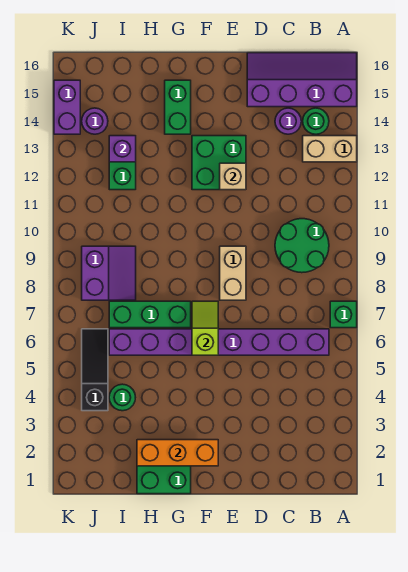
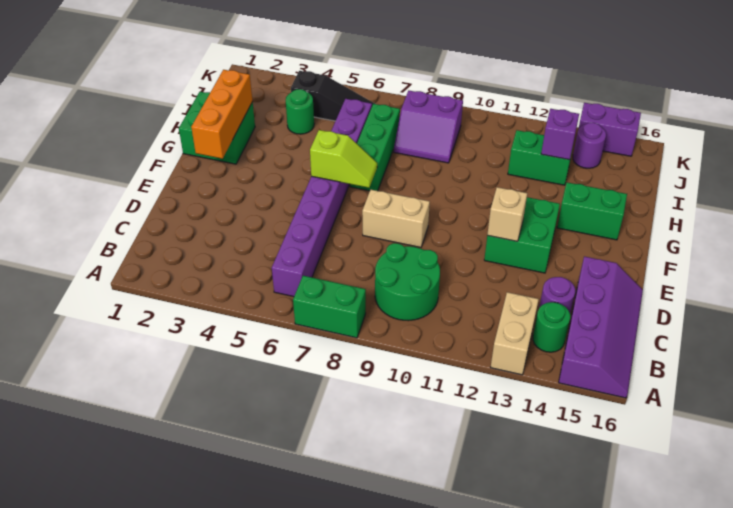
green 1x1 brick [330,301,357,328] -> green 1x2 brick [293,276,366,338]

